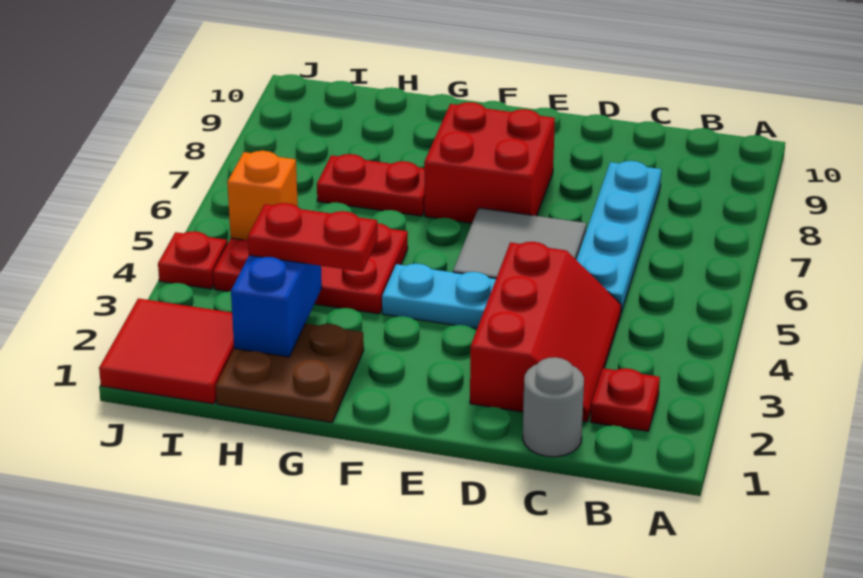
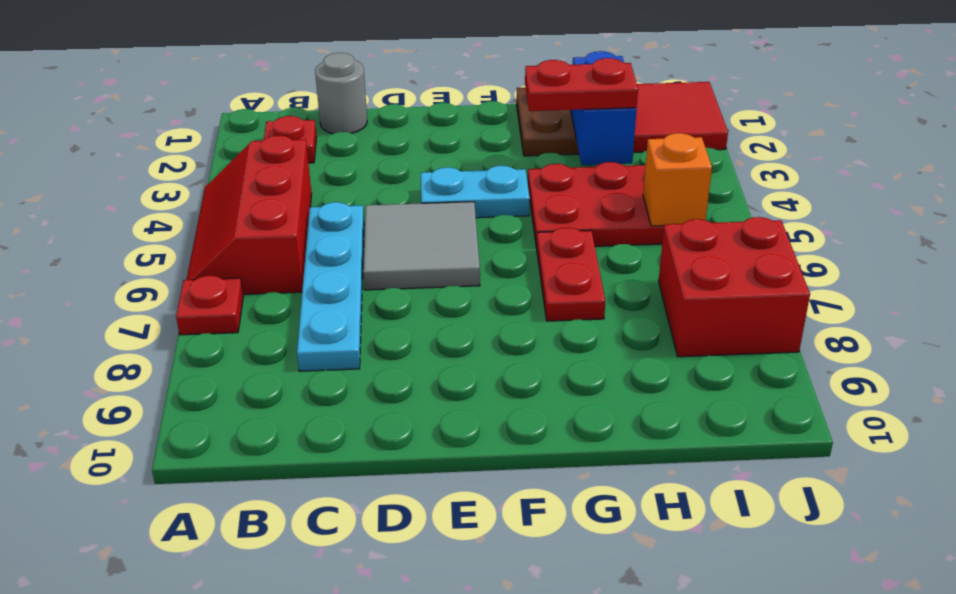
red 2x3 slope [470,242,621,422] -> red 2x3 slope moved to [186,135,312,294]
red 2x2 brick [424,102,555,223] -> red 2x2 brick moved to [659,217,810,357]
red 1x2 plate [317,154,425,216] -> red 1x2 plate turned to [537,227,605,321]
red 1x1 plate [158,231,227,289] -> red 1x1 plate moved to [176,276,243,335]

